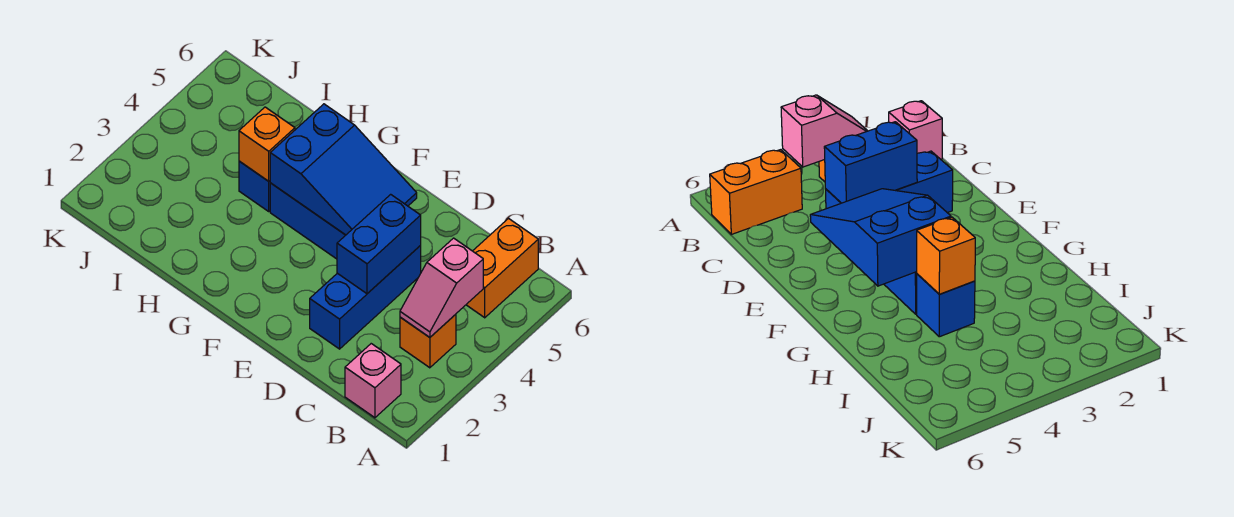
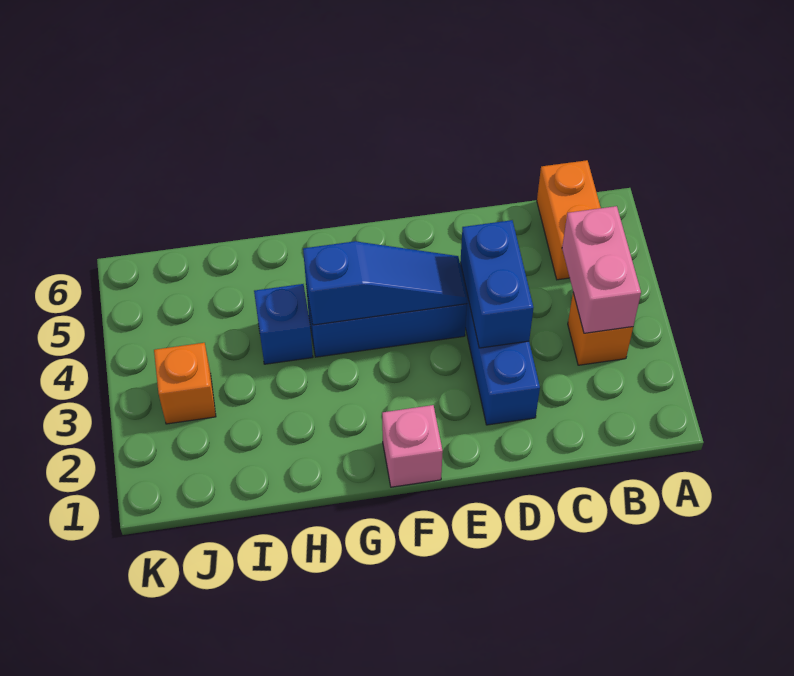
pink 1x1 brick [345,344,401,418] -> pink 1x1 brick moved to [382,405,443,487]
pink 1x2 slope [400,238,483,337] -> pink 1x2 brick [562,206,641,333]
blue 2x3 slope [270,104,417,235] -> blue 1x3 slope [303,241,467,325]
orange 1x1 brick [239,107,295,181] -> orange 1x1 brick moved to [154,343,216,424]

